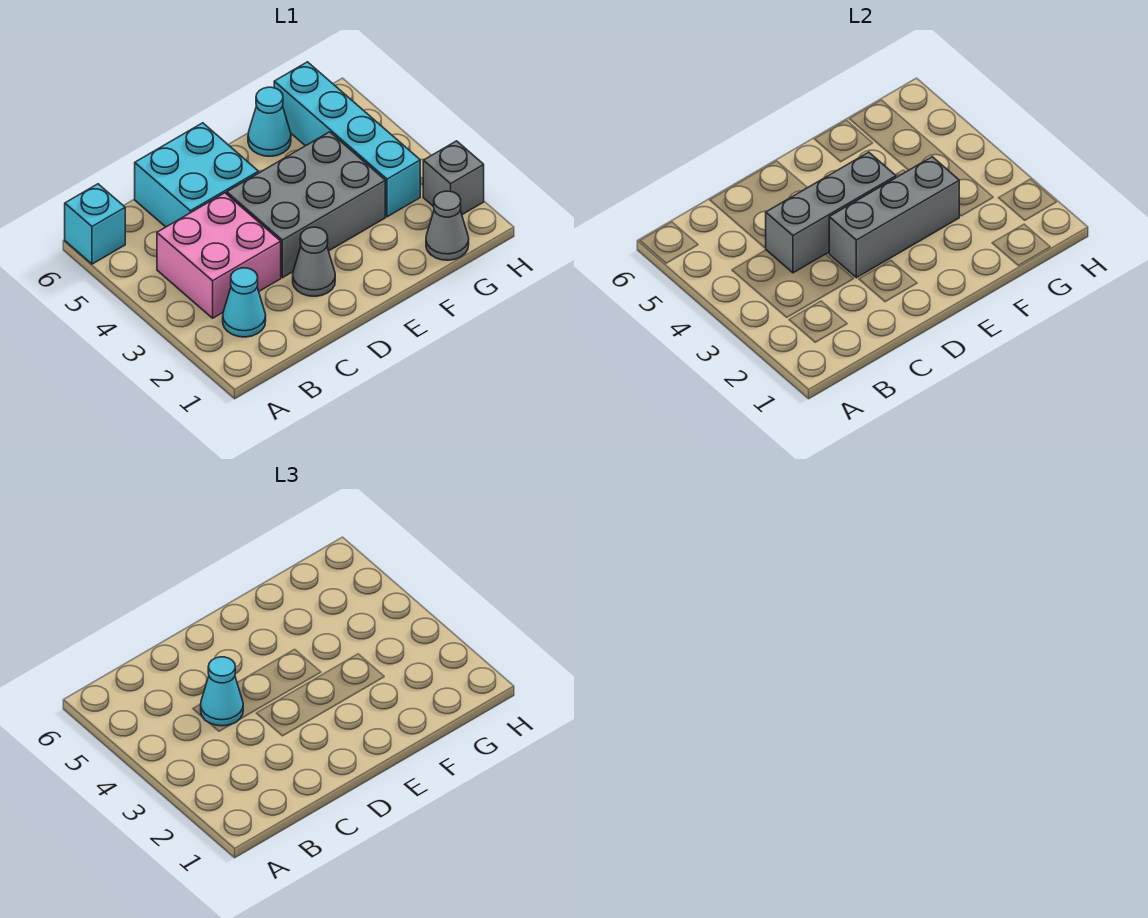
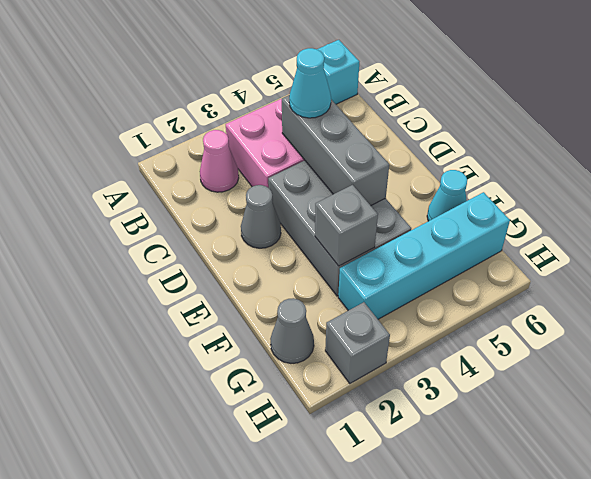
cyan 1x1 cone [223,268,266,337] -> pink 1x1 cone [200,130,239,192]
cyan 2x2 brick [135,123,259,227] -> none
grey 1x3 brick [829,157,959,278] -> grey 1x1 brick [315,185,378,266]

